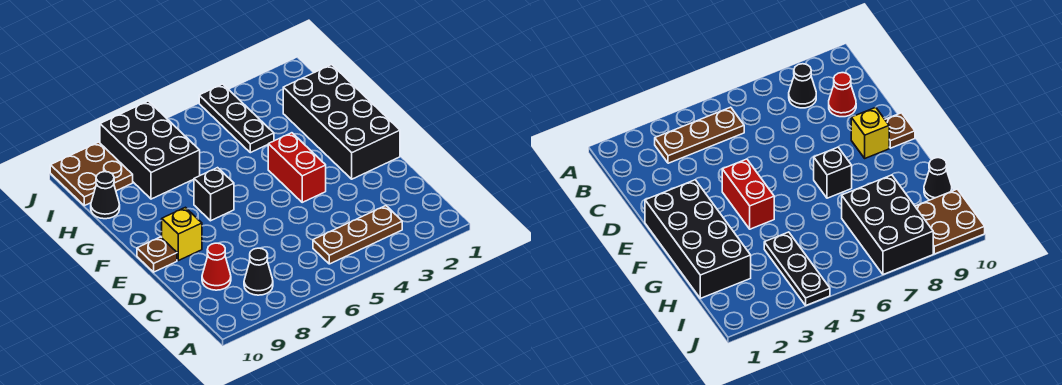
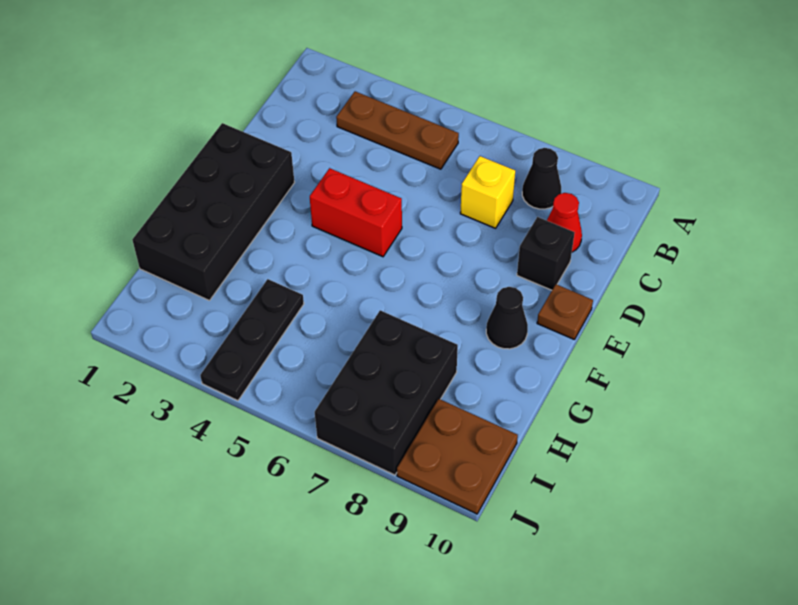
red 1x2 brick [268,133,326,202] -> red 1x2 brick turned to [310,168,402,257]
yellow 1x1 brick [162,207,202,261] -> yellow 1x1 brick moved to [460,156,515,228]
black 1x1 brick [194,168,234,221] -> black 1x1 brick moved to [517,217,575,290]
black 1x1 cone [91,172,120,219] -> black 1x1 cone moved to [486,287,528,349]

